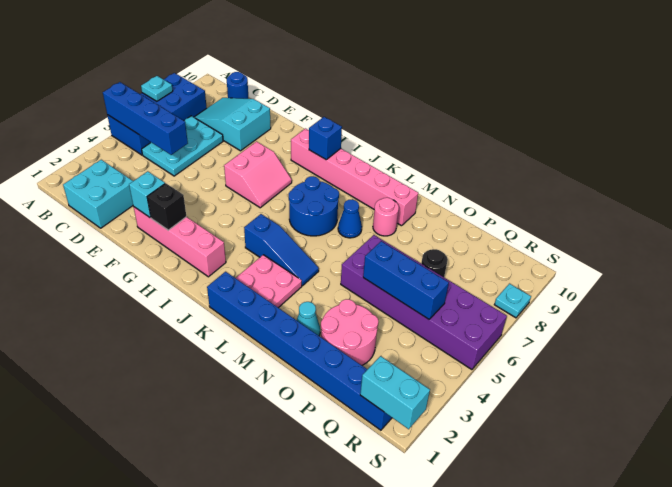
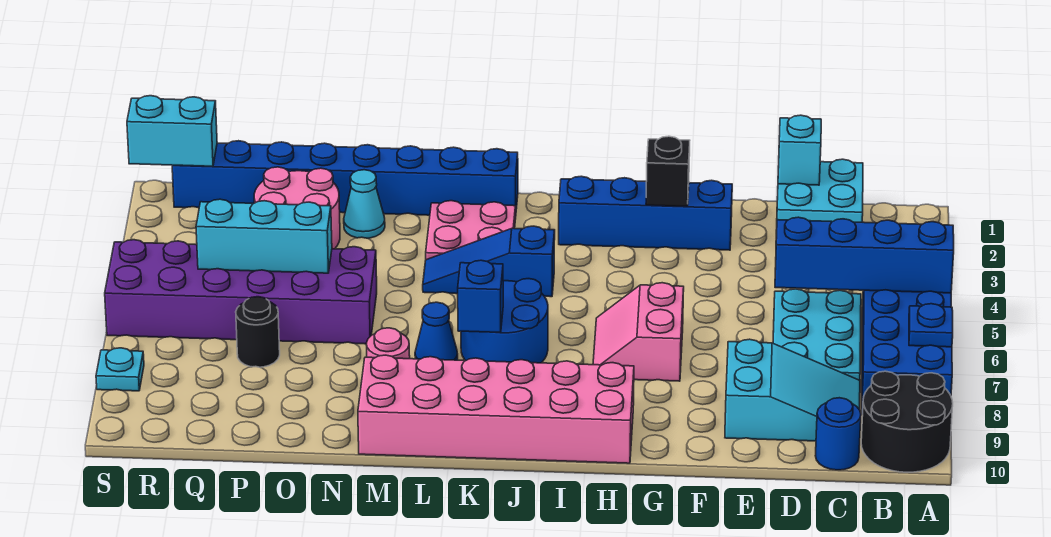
cyan 1x1 plate [141,76,173,101] -> blue 1x1 plate [909,304,953,347]
none -> black 2x2 round brick [861,371,953,472]
pink 1x4 brick [134,207,226,277] -> blue 1x4 brick [559,176,732,250]
cyan 1x1 brick [129,171,165,218] -> cyan 1x1 brick moved to [778,115,821,185]
pink 1x6 brick [291,129,418,226] -> pink 2x6 brick [358,355,634,463]
blue 1x1 brick [309,117,342,160] -> blue 1x1 brick moved to [458,260,503,333]
blue 1x3 brick [363,241,449,319] -> cyan 1x3 brick [196,199,332,273]

